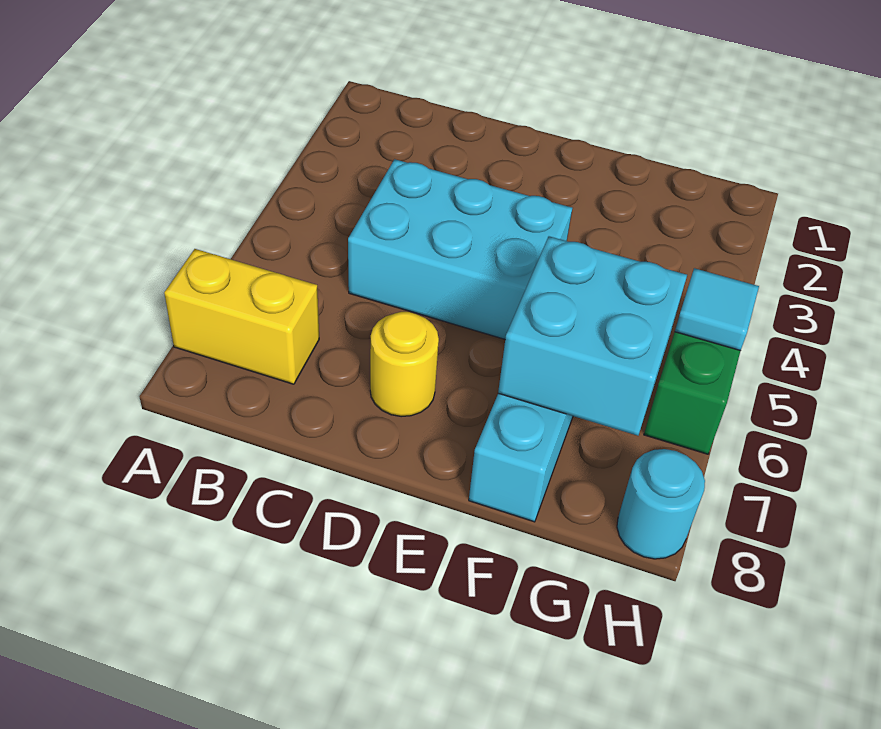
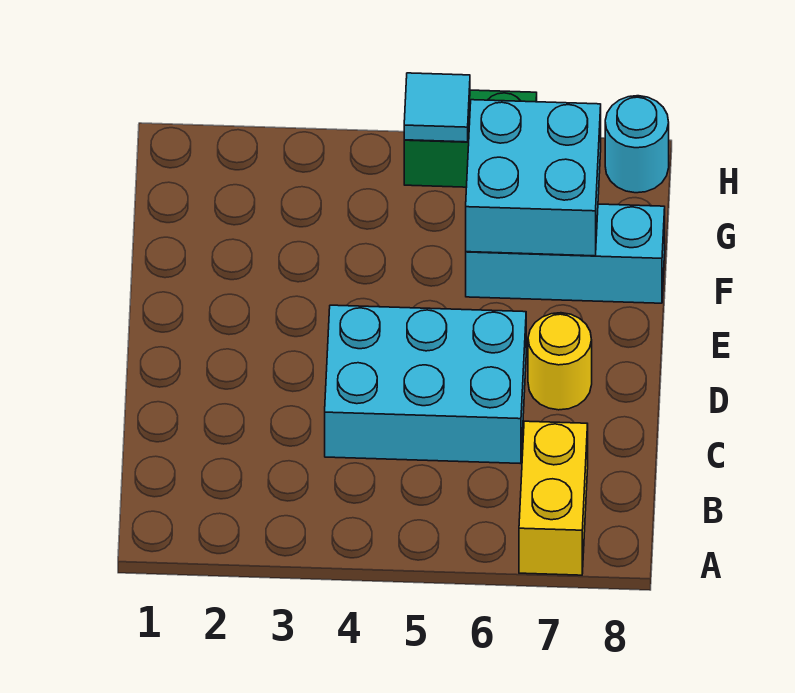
cyan 2x3 brick [348,159,572,339] -> cyan 2x3 brick turned to [325,305,526,464]

